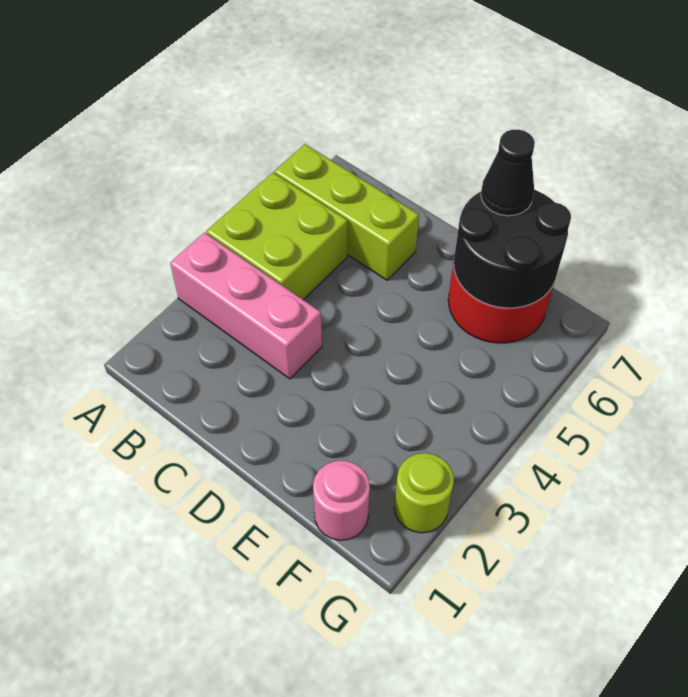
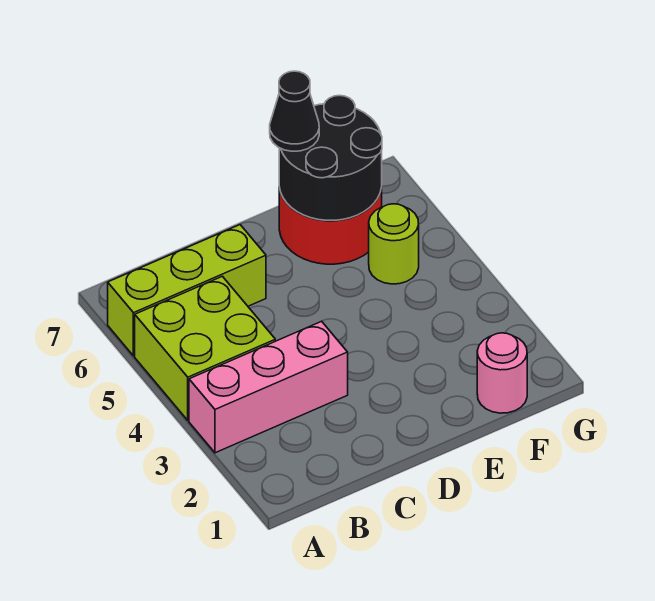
lime 1x1 round brick [394,453,454,533] -> lime 1x1 round brick moved to [369,204,419,284]

